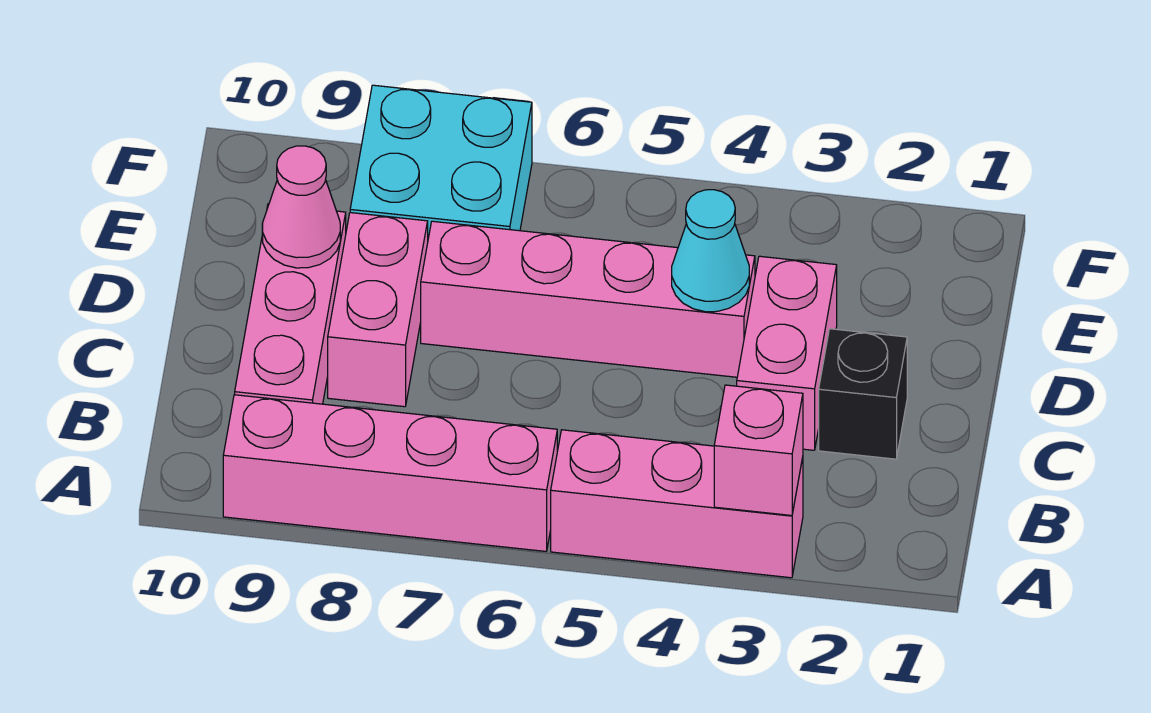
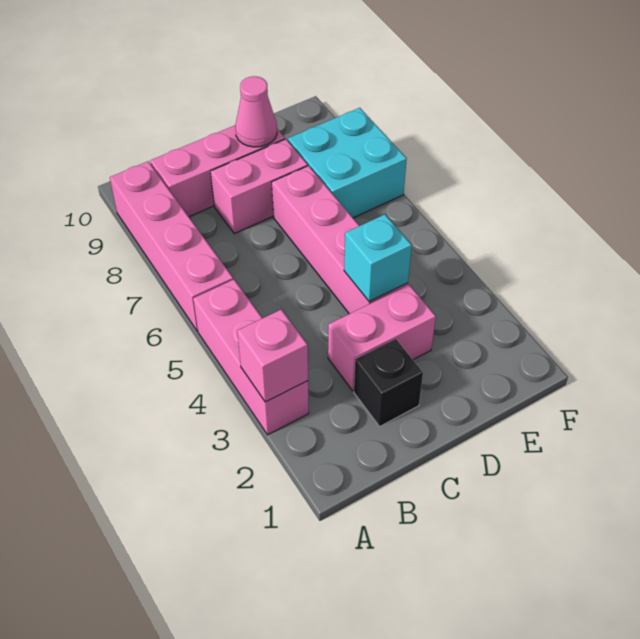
cyan 1x1 cone [672,190,749,312] -> cyan 1x1 brick [344,214,412,302]

